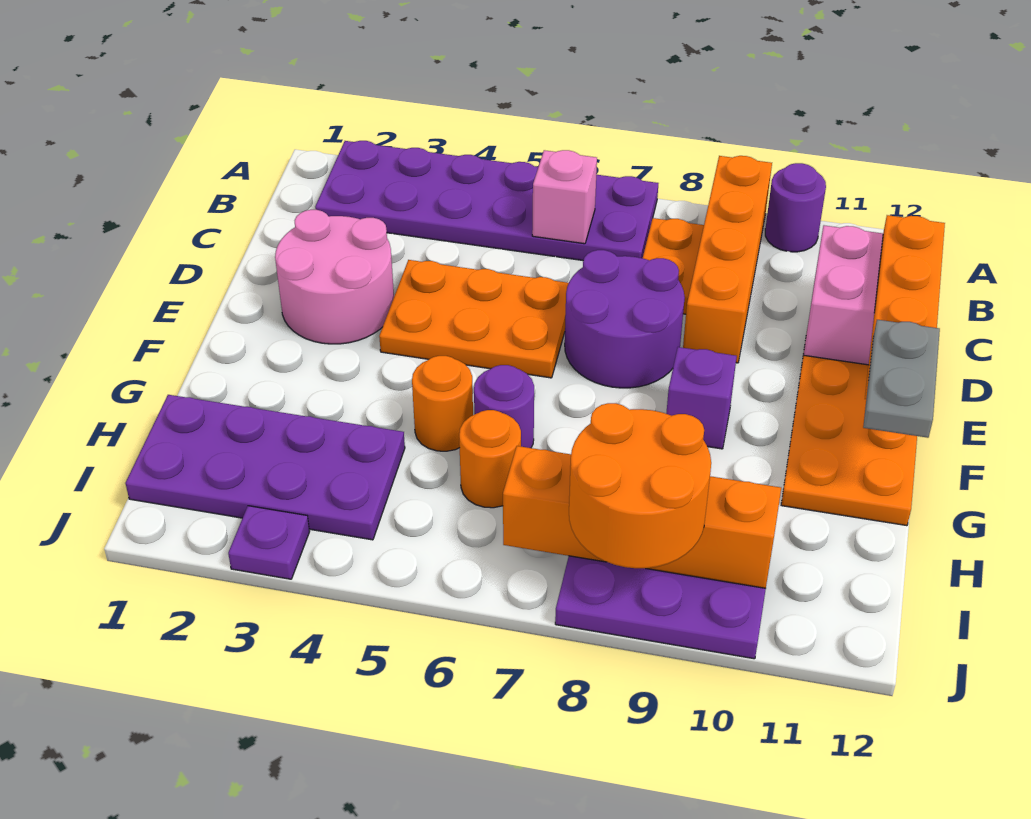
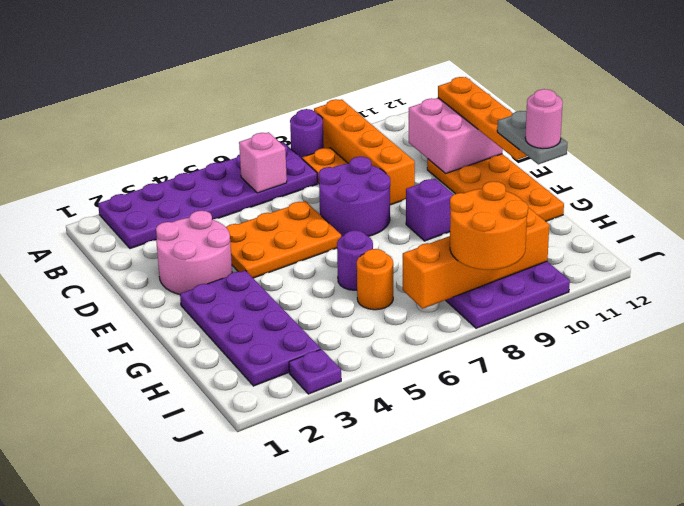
purple 1x1 round brick [765,163,826,252] -> purple 1x1 round brick moved to [290,109,324,159]
orange 1x1 round brick [412,356,473,451] -> none
none -> pink 1x1 round brick [525,89,563,148]
purple 2x4 plate [125,395,405,540] -> purple 2x4 plate turned to [180,270,321,386]

